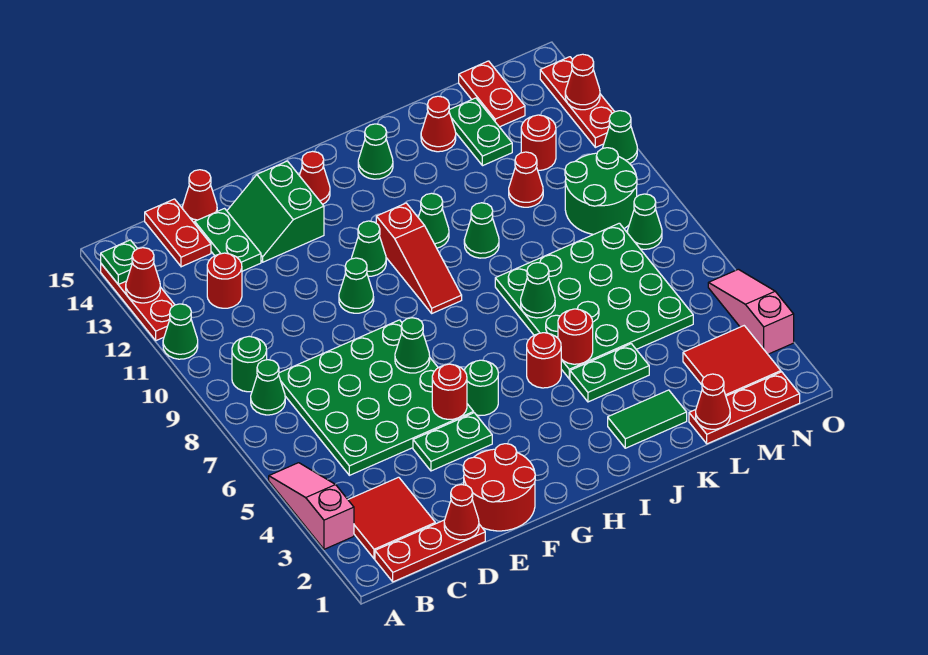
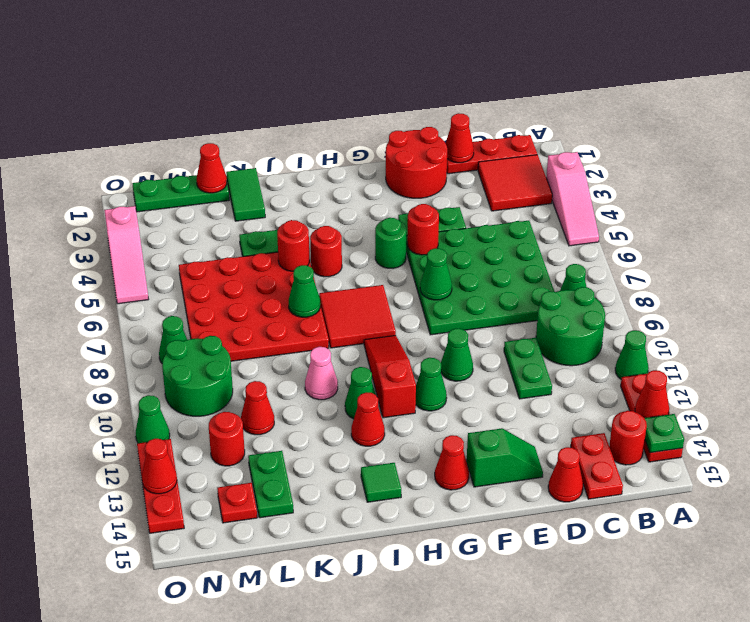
green 1x1 round brick [232,336,267,392] -> green 2x2 round brick [536,287,605,366]
red 1x1 round brick [207,253,242,308] -> red 1x1 round brick moved to [609,411,647,465]
green 1x2 plate [195,209,261,271] -> green 1x2 plate moved to [504,338,552,399]
green 2x2 slope [227,161,324,262] -> green 1x2 slope [467,428,543,487]
green 1x1 cone [358,124,393,179] -> green 1x1 tile [361,463,401,502]
green 1x2 tile [608,390,687,448] -> green 1x2 tile turned to [226,168,265,221]
green 4x4 plate [495,223,693,379] -> red 4x4 plate [179,252,329,361]
green 1x1 cone [464,203,499,258] -> pink 1x1 cone [305,347,338,400]
red 1x1 cone [421,96,456,152] -> red 1x1 cone moved to [351,393,385,446]
red 1x3 plate [689,372,800,444] -> green 1x3 plate [132,175,229,212]
red 2x2 tile [683,326,781,396] -> red 2x2 tile moved to [319,285,396,348]
red 1x2 plate [459,61,525,127] -> red 1x1 plate [217,483,257,523]

